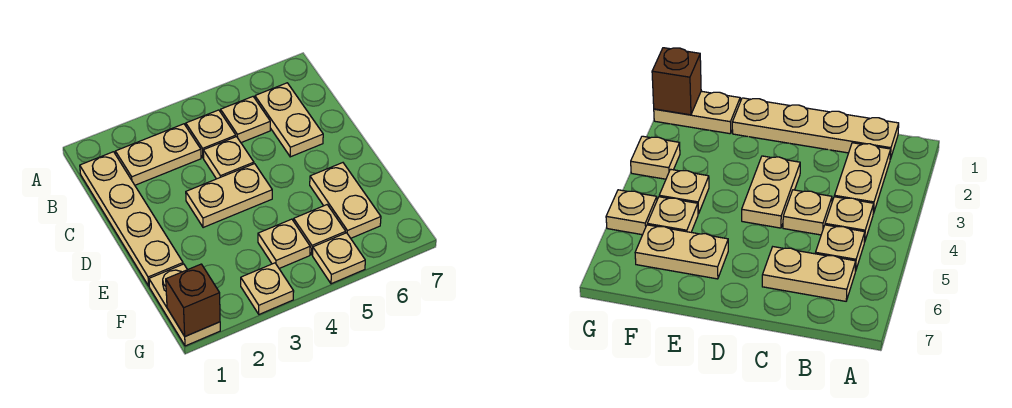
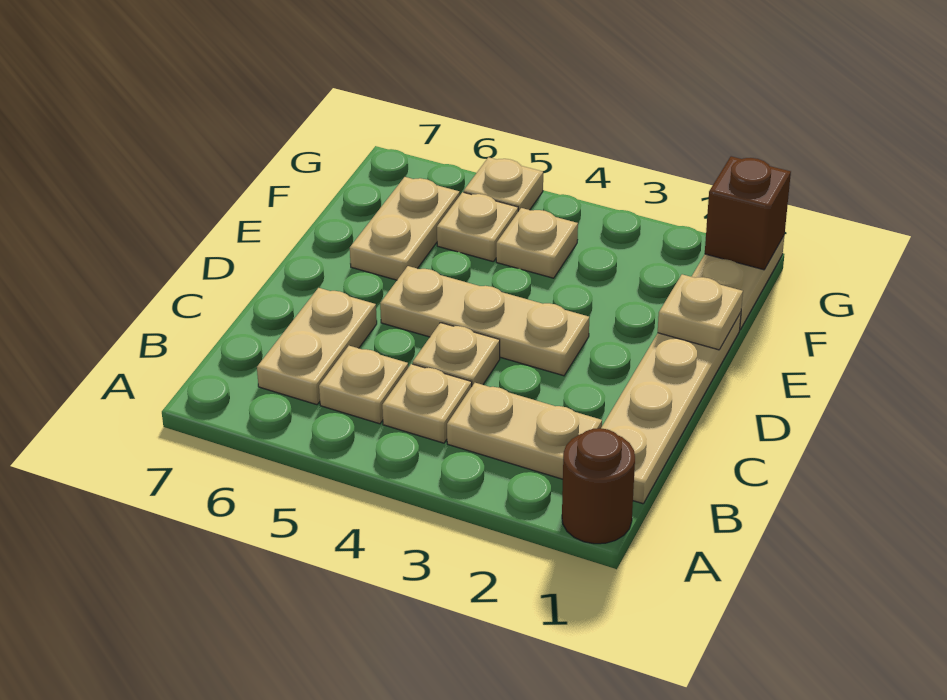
none -> brown 1x1 round brick [562,428,635,544]
tan 1x2 plate [186,164,272,228] -> tan 1x3 plate [380,266,589,376]
tan 1x1 plate [241,263,294,314] -> tan 1x1 plate moved to [658,274,743,350]

